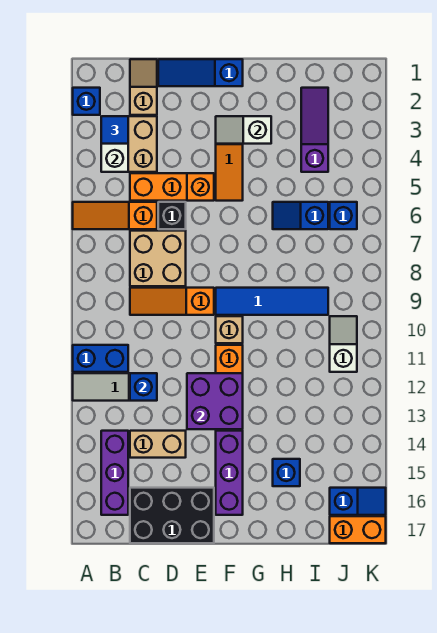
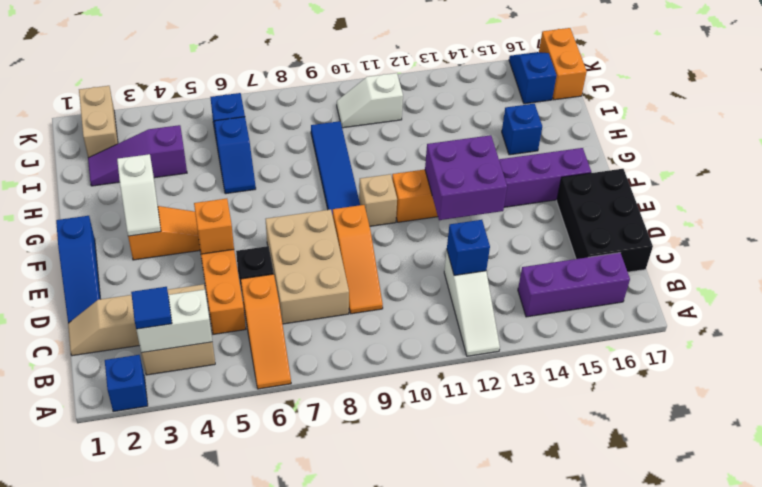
blue 1x2 brick [73,345,128,372] -> none
tan 2x2 brick [130,231,186,286] -> tan 2x3 brick [266,209,349,324]
tan 1x2 brick [130,431,186,458] -> tan 1x2 brick moved to [79,86,118,158]

